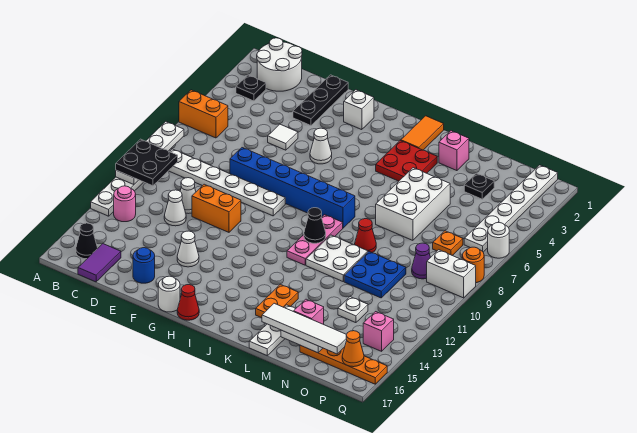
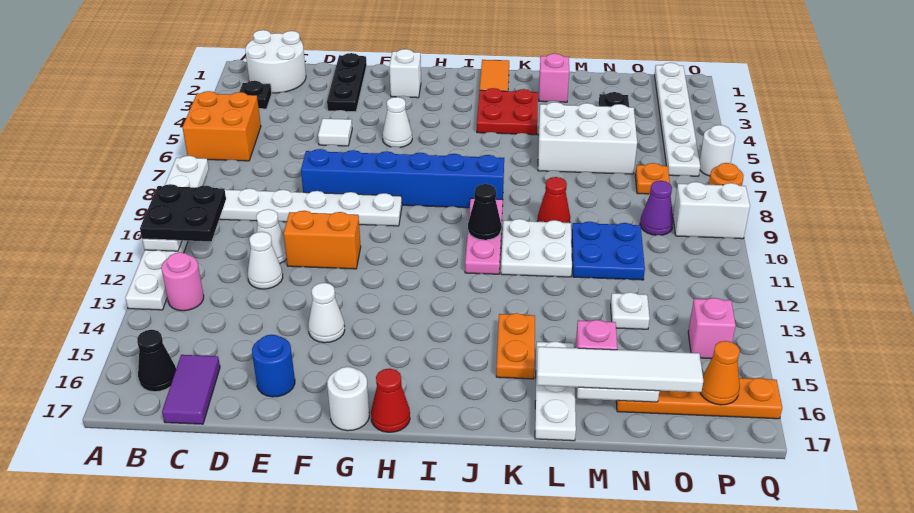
orange 1x2 brick [179,90,228,138] -> orange 2x2 brick [183,91,261,161]
white 2x3 brick [376,168,450,240] -> white 2x3 brick turned to [538,102,637,174]

